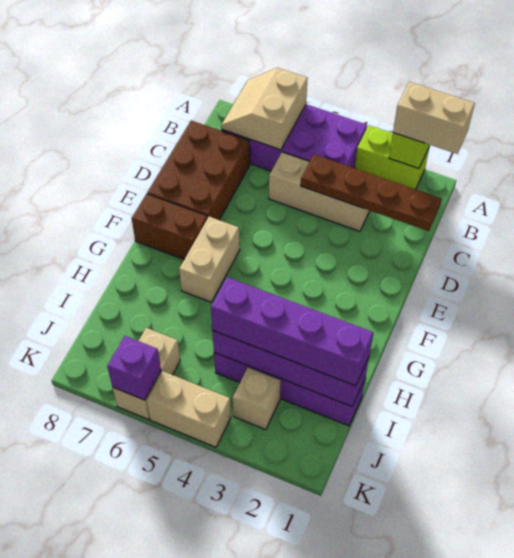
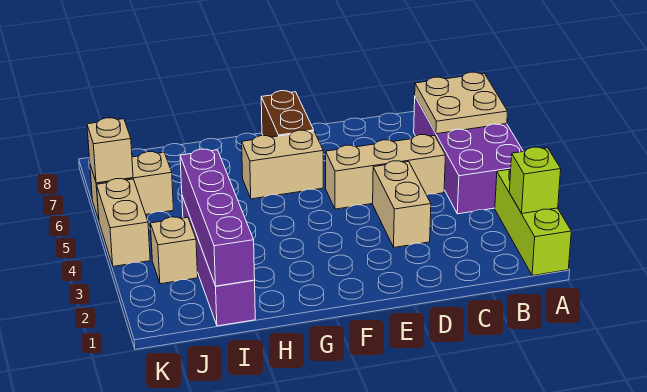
tan 1x2 brick [393,82,475,154] -> tan 1x2 brick moved to [373,161,431,247]
lime 1x2 brick [355,125,429,189] -> lime 1x3 brick [495,169,571,276]
tan 2x2 slope [221,68,308,150] -> tan 2x2 plate [415,72,508,134]
brown 1x4 plate [301,155,442,231] -> none
tan 1x3 brick [269,152,370,231] -> tan 1x3 brick turned to [326,135,446,209]
brown 2x3 brick [147,121,250,220] -> none
purple 1x4 brick [211,277,373,386] -> none
purple 1x1 brick [107,336,161,400] -> tan 1x1 brick [87,118,133,183]

